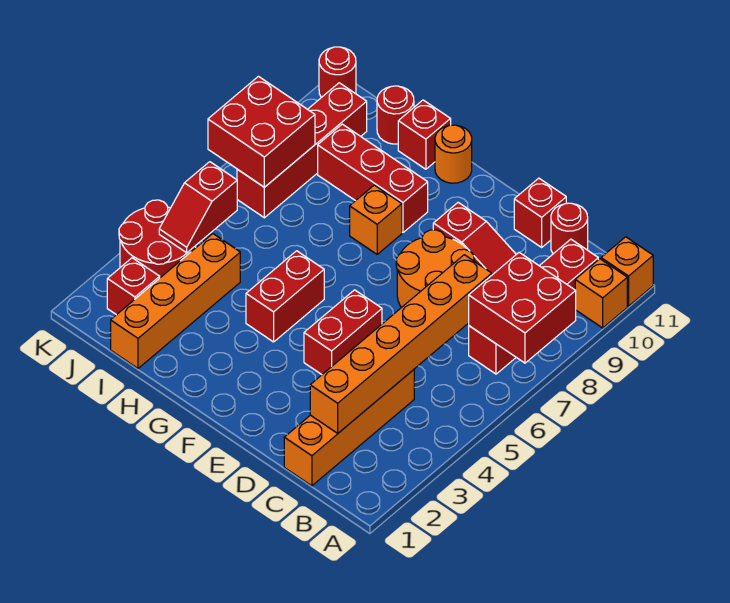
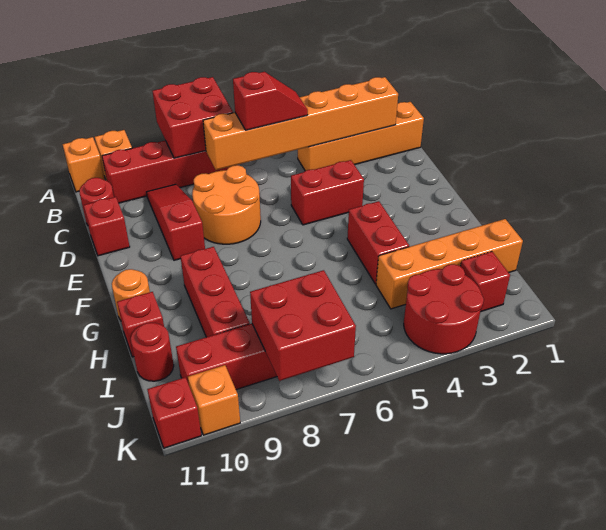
red 1x2 brick [246,251,324,342] -> red 1x2 brick turned to [347,201,409,284]
orange 1x1 brick [350,185,402,254] -> orange 1x1 brick moved to [188,365,240,435]
red 1x2 slope [159,162,237,253] -> red 1x2 slope moved to [233,72,308,130]
red 1x1 round brick [319,47,356,98] -> red 1x1 brick [147,377,201,448]

